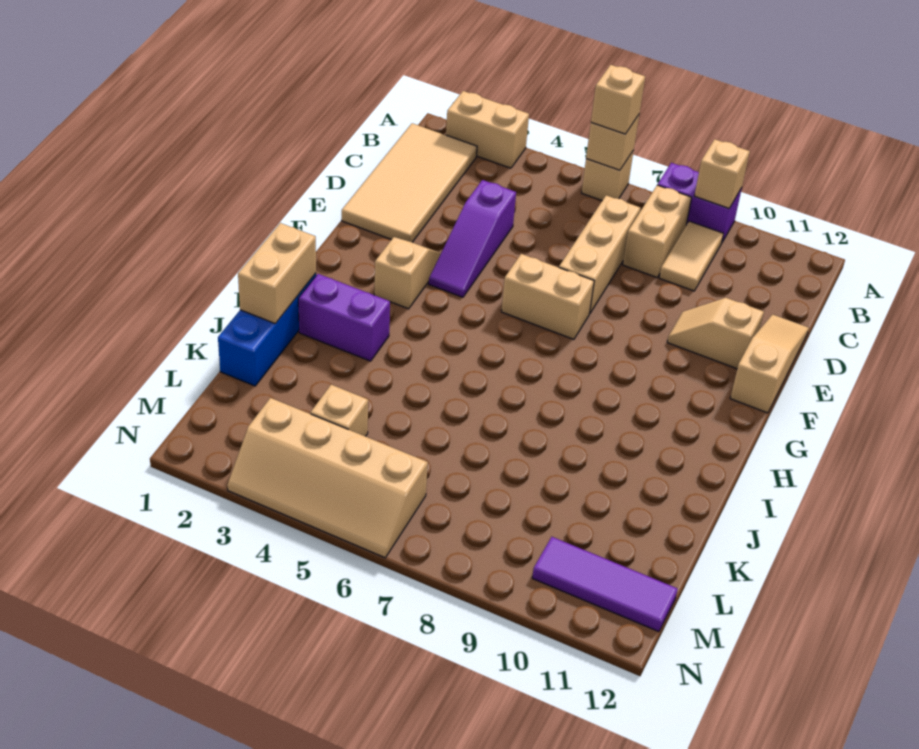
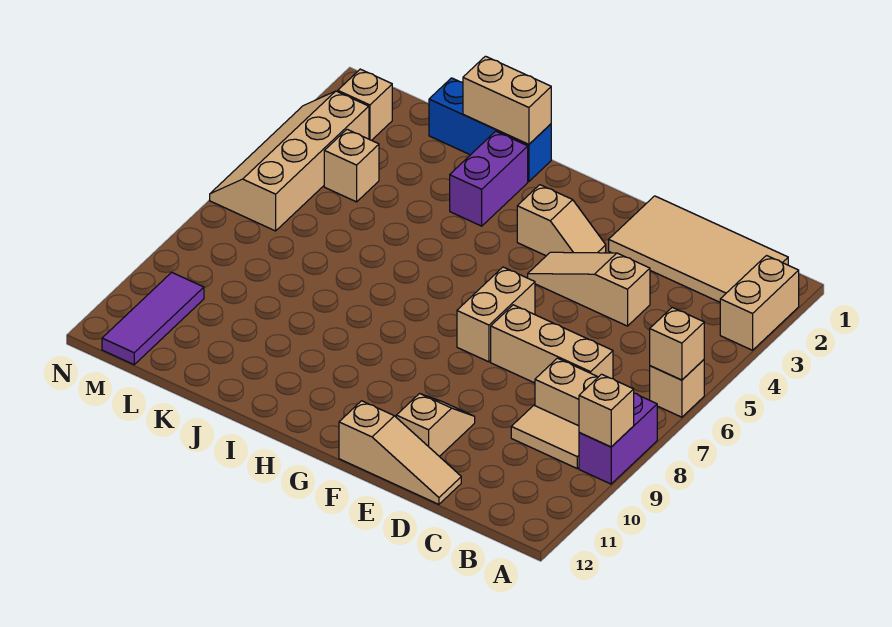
tan 1x1 brick [591,65,645,134] -> tan 1x1 brick moved to [338,69,392,140]
purple 1x3 slope [429,180,516,297] -> tan 1x3 slope [528,252,650,326]

